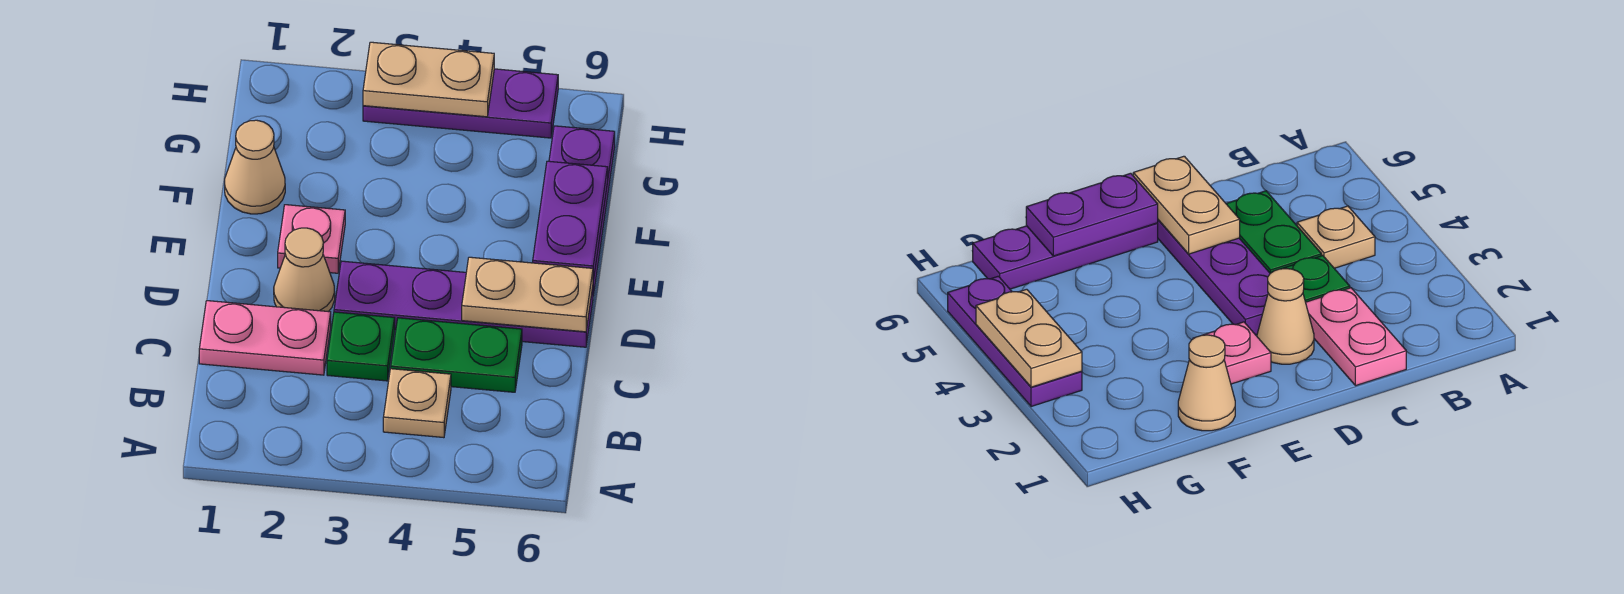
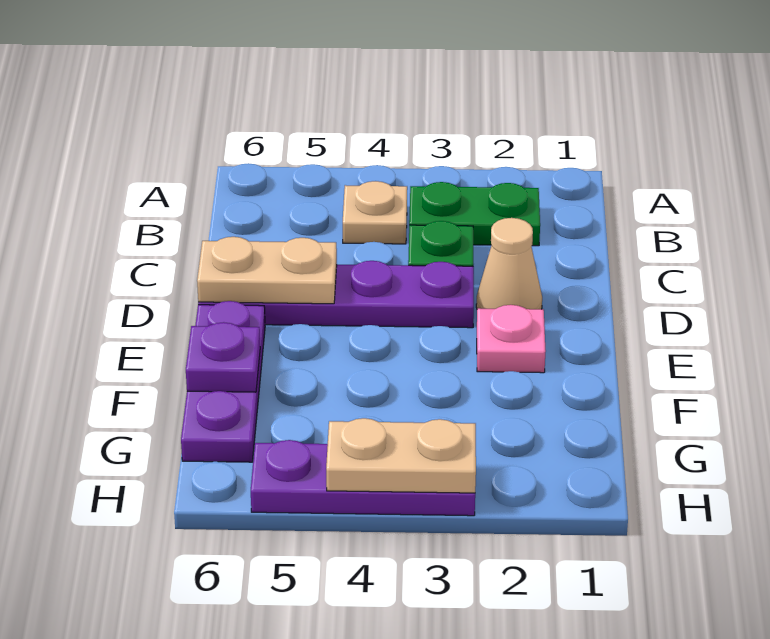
pink 1x2 plate [199,301,331,375] -> none
green 1x2 plate [391,318,522,392] -> green 1x2 plate moved to [409,182,540,246]
purple 1x2 plate [533,161,608,280] -> purple 1x1 plate [186,322,260,392]
tan 1x1 cone [225,120,285,214] -> none

